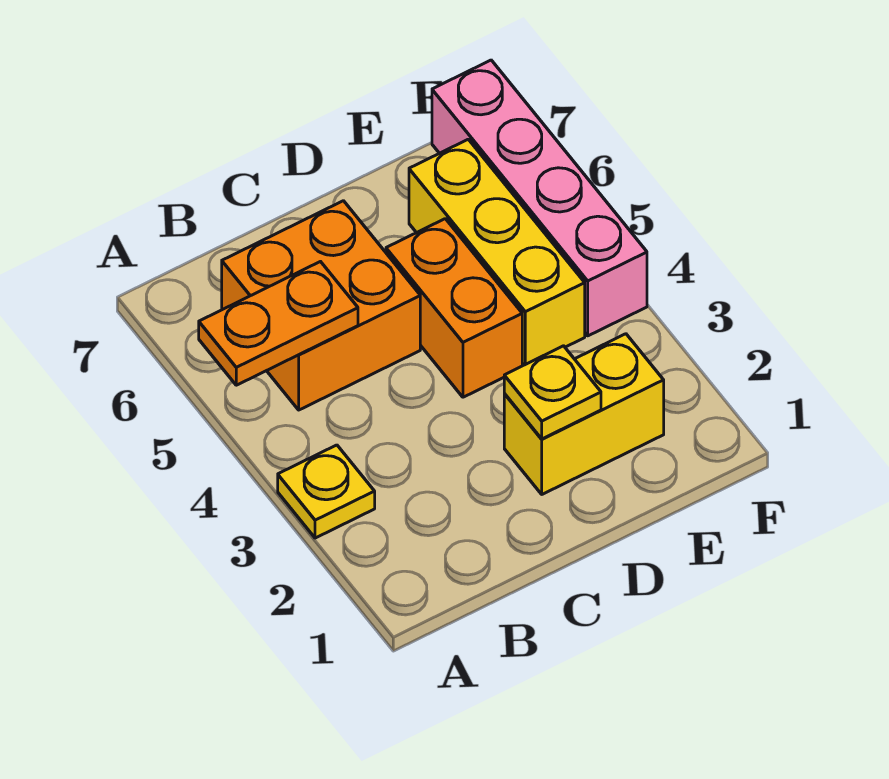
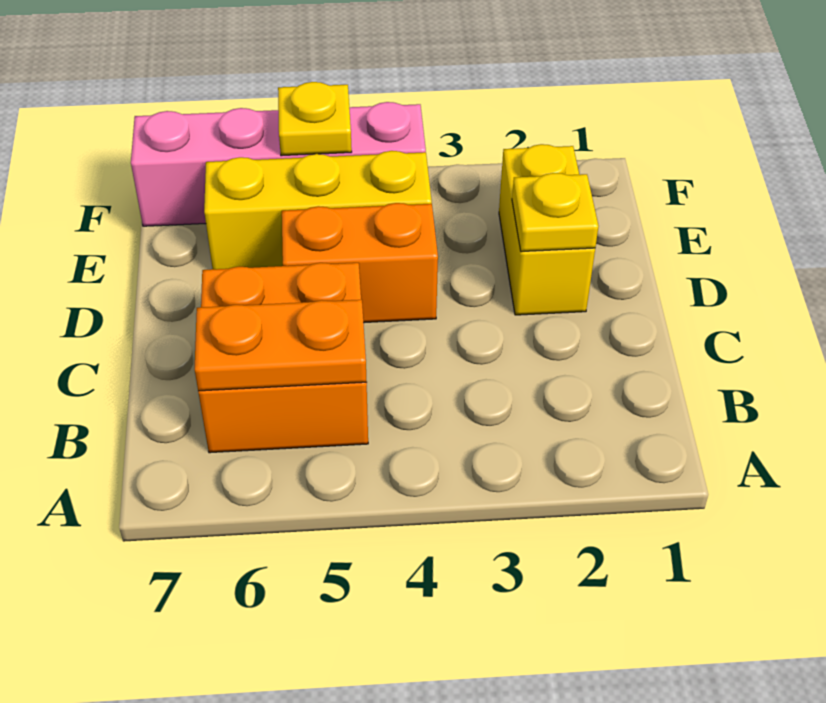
yellow 1x1 plate [278,445,375,538] -> yellow 1x1 plate moved to [278,82,352,156]
orange 1x2 plate [199,262,358,385] -> orange 1x2 plate turned to [195,300,367,391]

